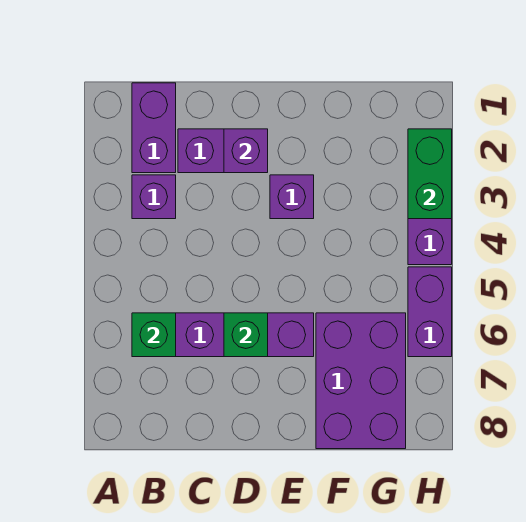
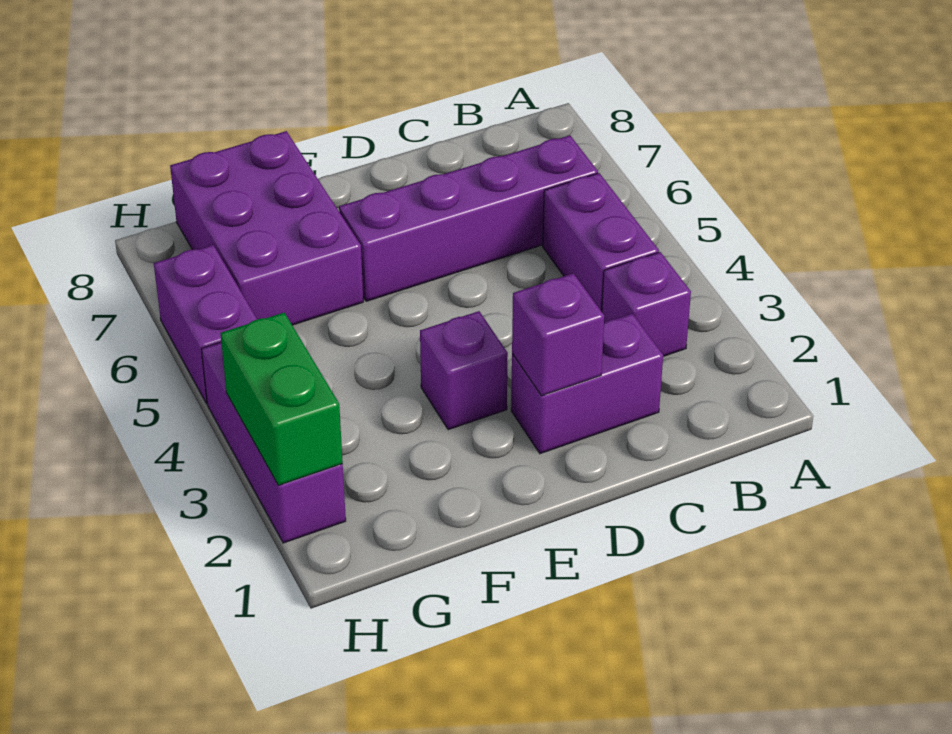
purple 1x2 brick [132,83,176,173] -> purple 1x2 brick moved to [543,173,659,312]
green 1x1 brick [132,313,176,357] -> none
green 1x1 brick [224,313,268,357] -> none

